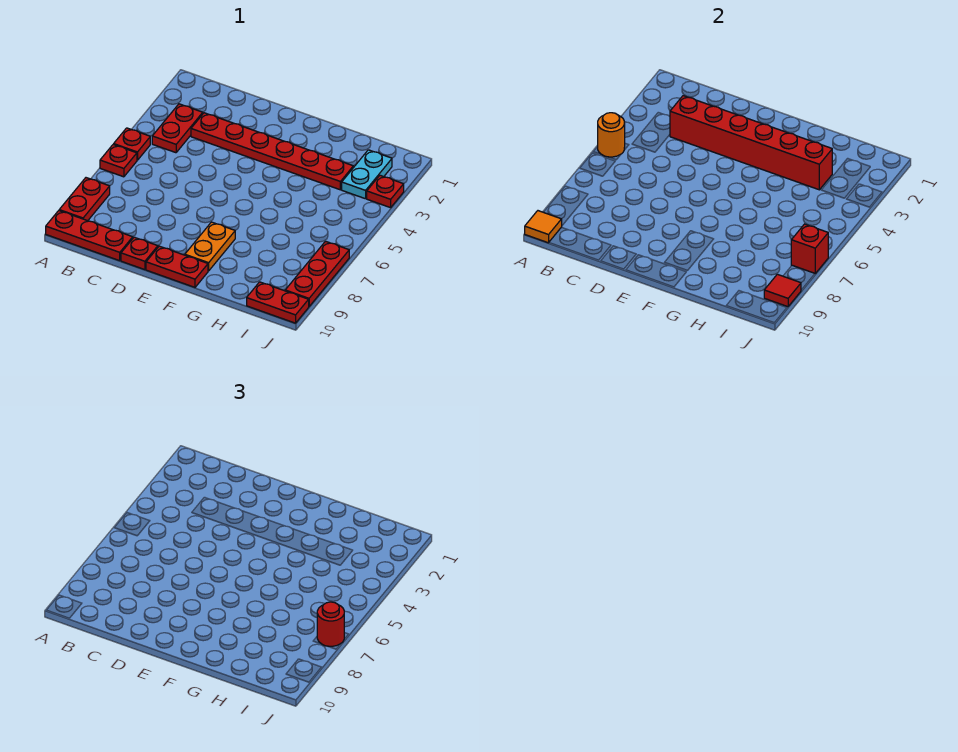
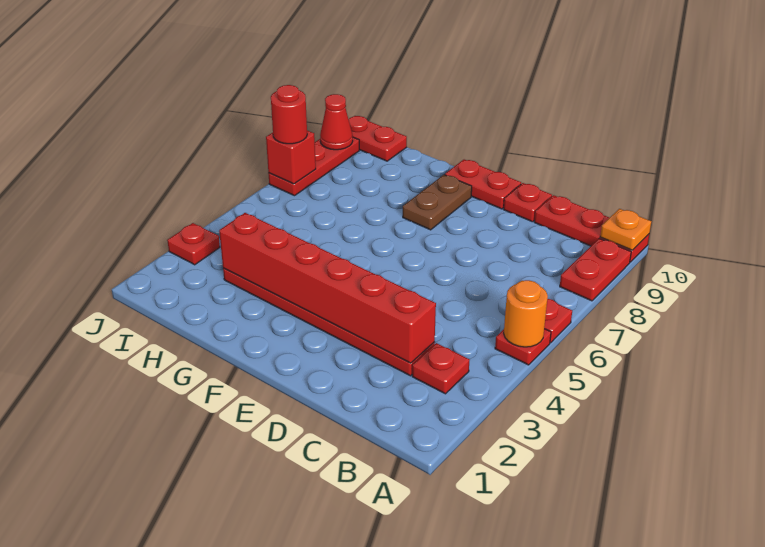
orange 1x1 tile [525,211,562,243] -> orange 1x1 plate [600,209,651,250]
red 1x2 plate [152,104,203,153] -> red 1x1 plate [412,343,470,394]
orange 1x2 plate [185,222,235,271] -> brown 1x2 plate [403,175,472,230]
cyan 1x2 plate [342,150,392,199] -> none
red 1x1 tile [764,274,801,307] -> red 1x1 cone [320,94,353,150]

